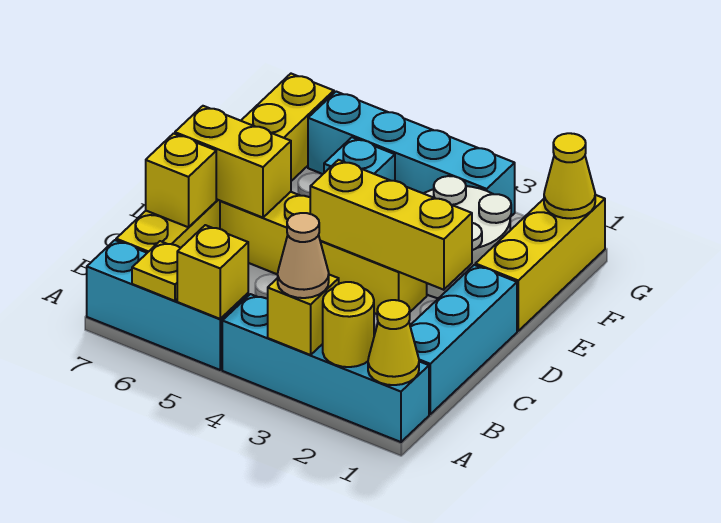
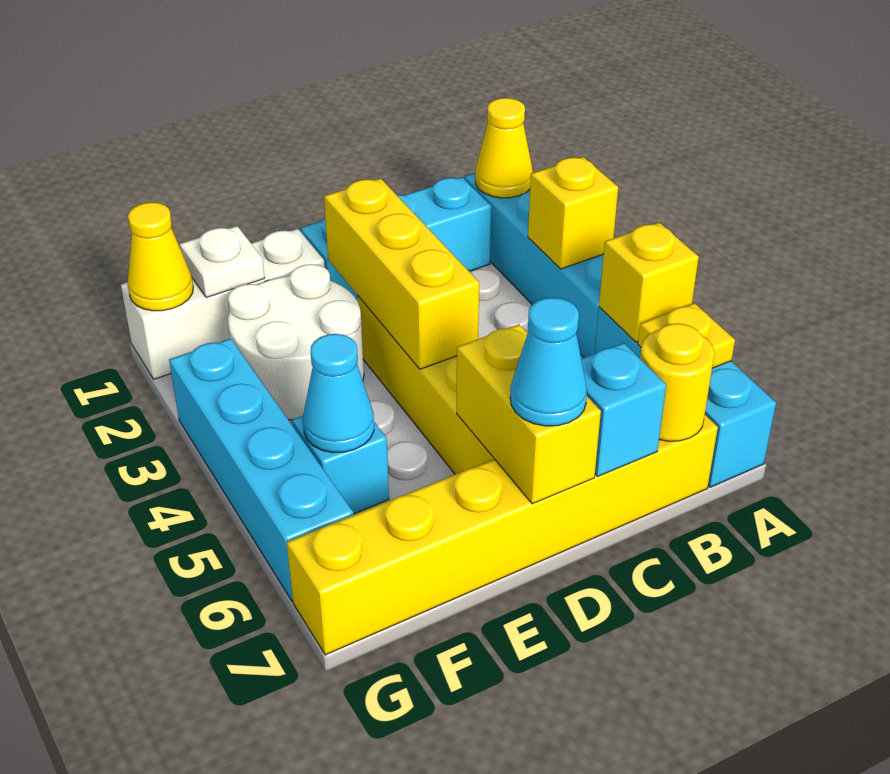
yellow 1x1 round brick [323,282,374,367] -> yellow 1x1 round brick moved to [640,323,715,441]
tan 1x1 cone [278,213,329,298] -> none
yellow 1x1 brick [146,134,216,227] -> cyan 1x1 brick [581,343,666,476]
none -> cyan 1x1 cone [510,298,587,426]
yellow 1x3 brick [475,195,605,331] -> white 1x3 brick [121,229,325,379]
none -> white 1x1 plate [180,226,265,298]
none -> cyan 1x1 cone [303,334,374,453]

